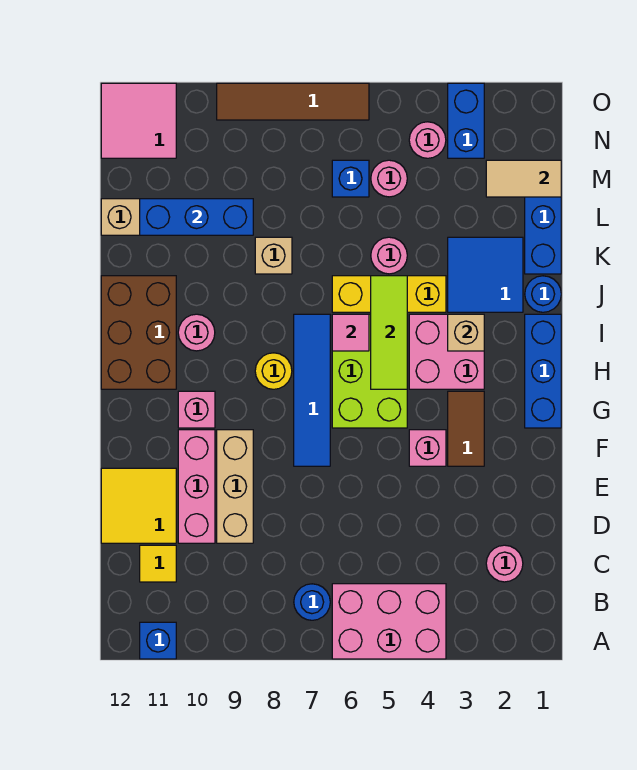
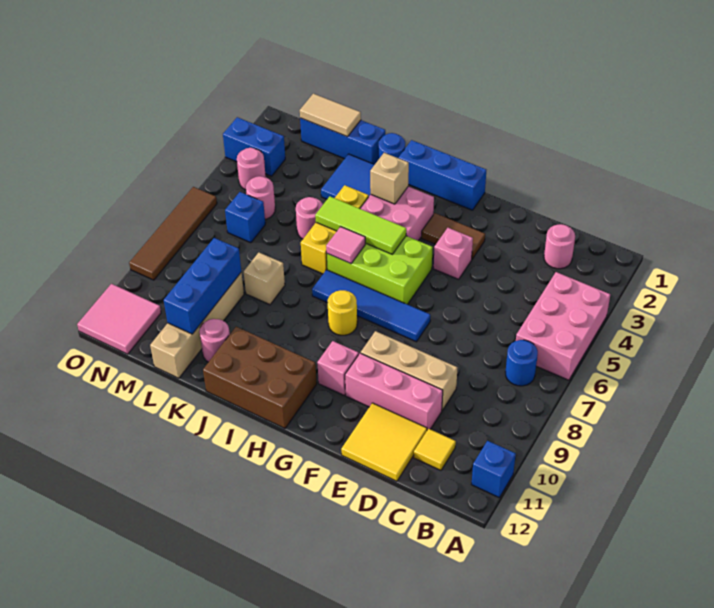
pink 1x1 round brick [178,314,215,351] -> pink 1x1 round brick moved to [199,319,230,362]
tan 1x2 tile [486,160,561,197] -> tan 1x2 tile turned to [300,94,361,137]

